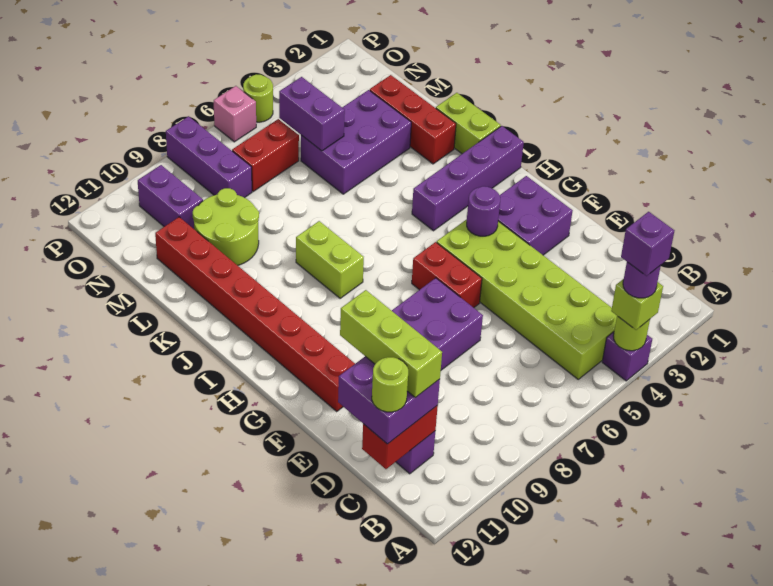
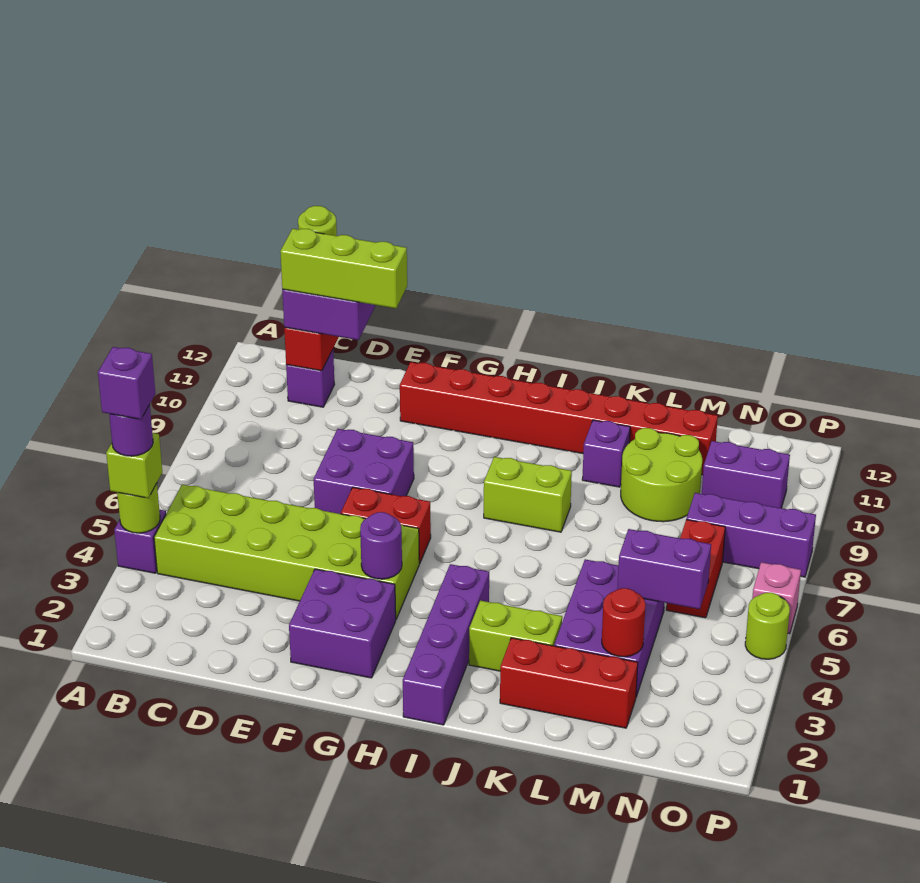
lime 1x2 brick [436,93,501,154] -> lime 1x2 brick moved to [469,600,562,671]
none -> purple 1x1 brick [582,420,630,487]
none -> red 1x1 round brick [602,588,646,657]

